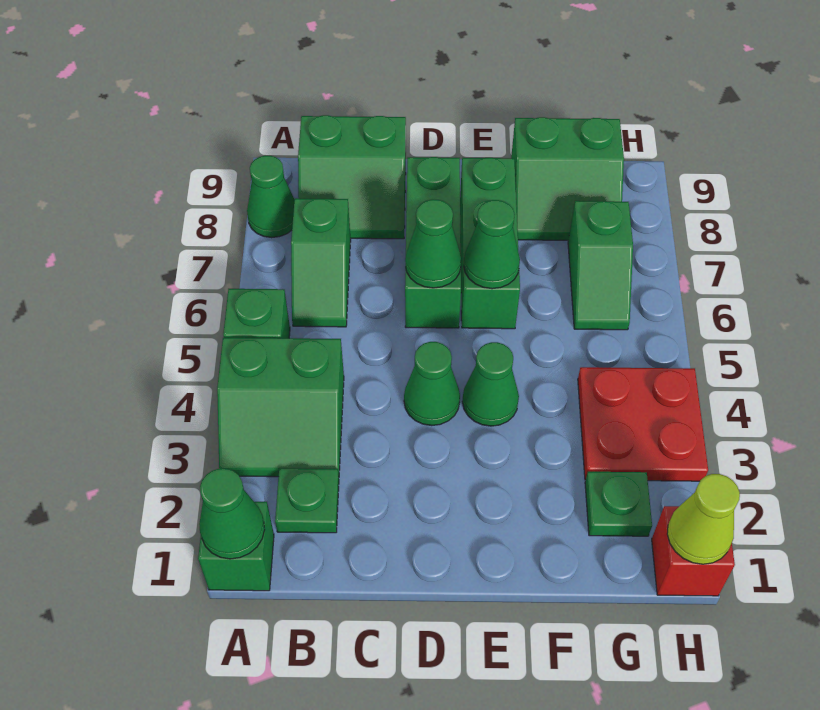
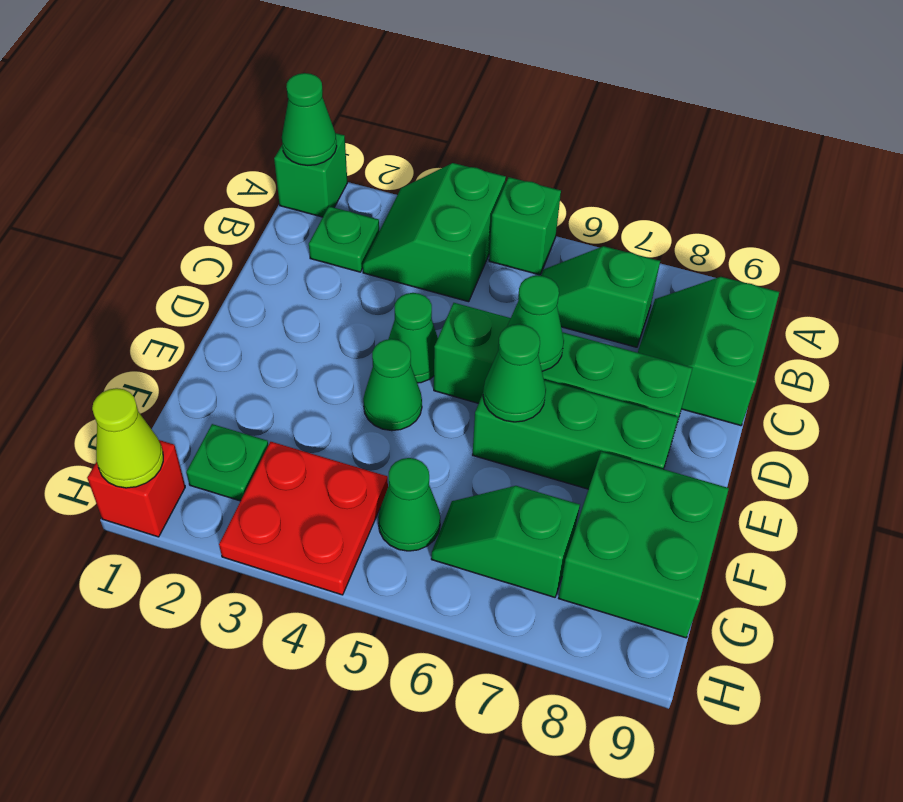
green 1x1 cone [247,156,295,238] -> green 1x1 cone moved to [378,458,440,551]
green 1x3 brick [405,157,461,328] -> green 1x4 brick [434,303,692,443]
green 2x2 slope [511,117,624,240] -> green 2x2 brick [559,452,729,638]

